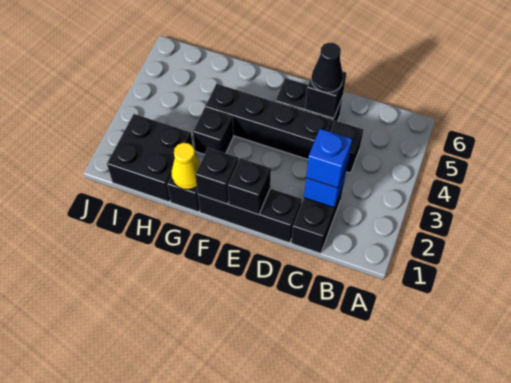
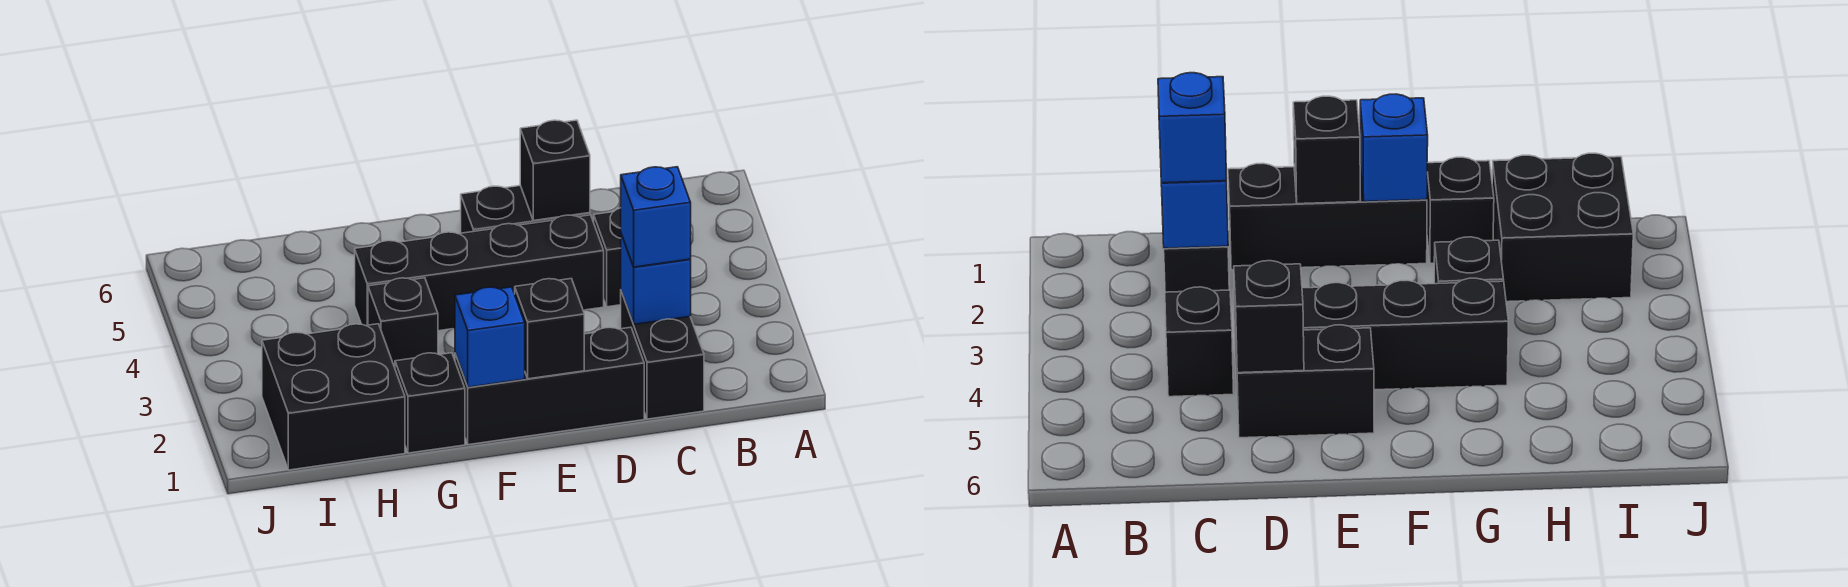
black 1x1 cone [311,43,343,92] -> none
black 1x1 brick [195,148,239,204] -> blue 1x1 brick [455,287,525,387]
yellow 1x1 cone [171,143,200,190] -> none

